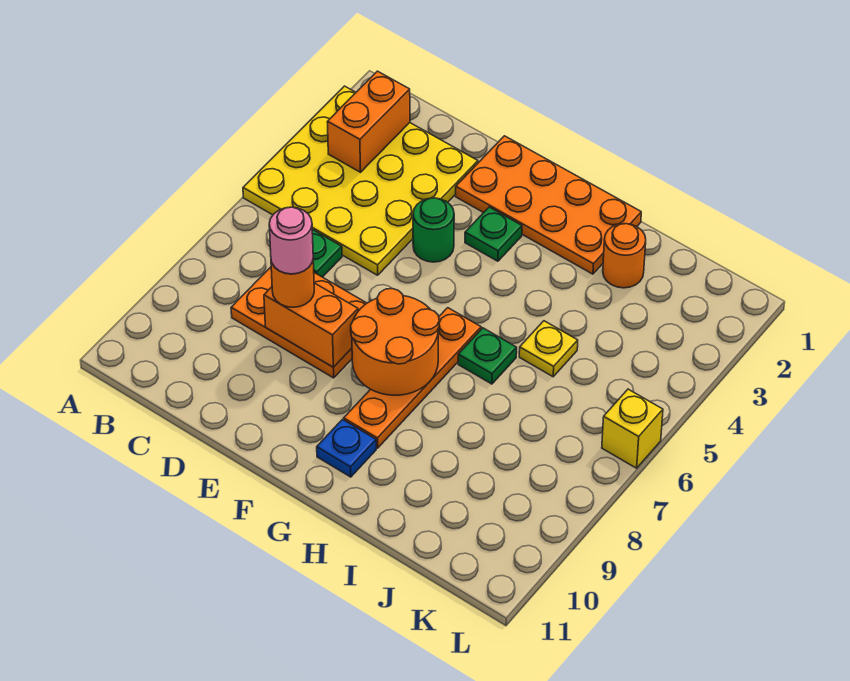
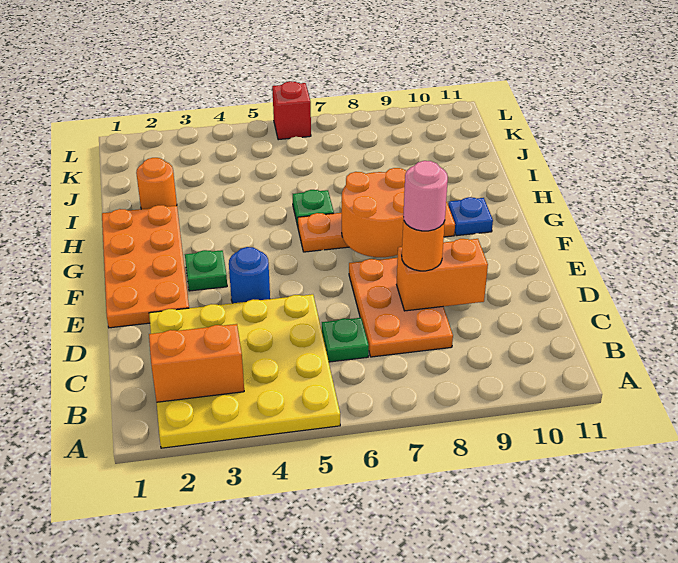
orange 1x2 brick [264,283,358,367] -> orange 1x2 brick turned to [397,239,488,311]
green 1x1 round brick [413,198,454,262] -> blue 1x1 round brick [229,247,270,303]
yellow 1x1 plate [519,321,578,377] -> none
yellow 1x1 brick [602,389,663,468] -> red 1x1 brick [272,81,311,140]

